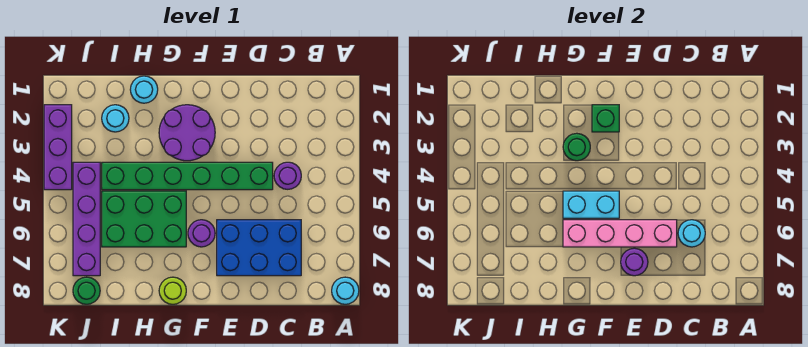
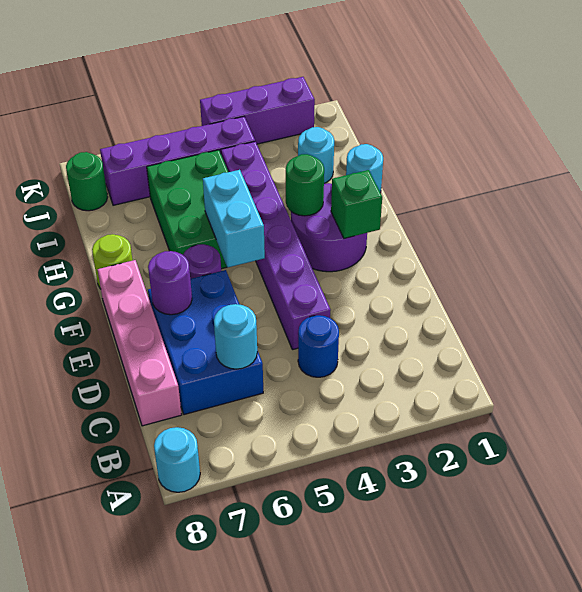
purple 1x1 round brick [274,162,301,189] -> blue 1x1 round brick [298,315,339,377]
green 1x6 brick [102,162,273,190] -> purple 1x6 brick [221,142,331,350]
pink 1x4 brick [563,220,677,247] -> pink 1x4 brick moved to [98,260,182,426]

